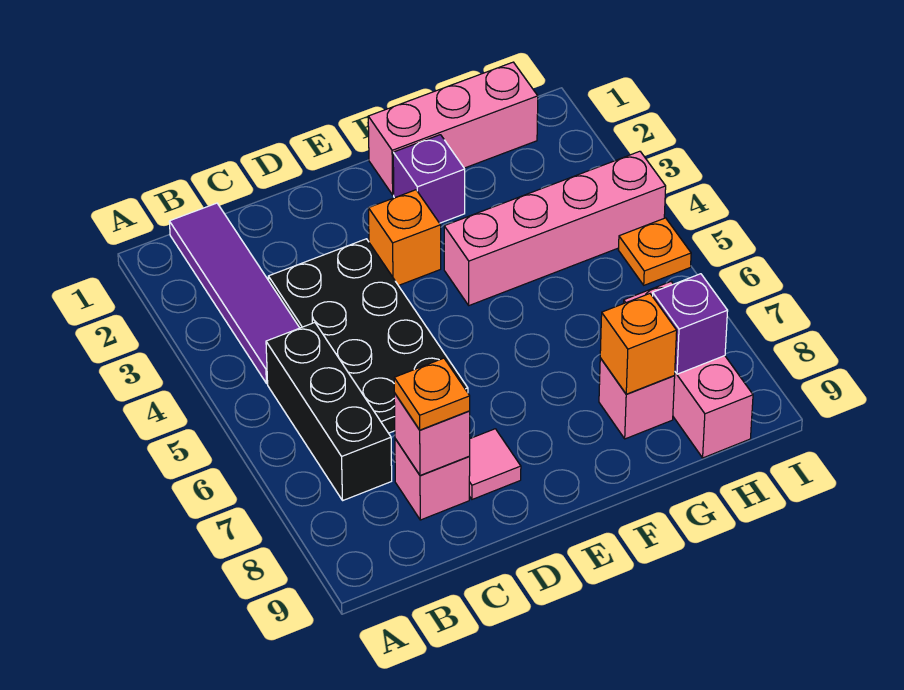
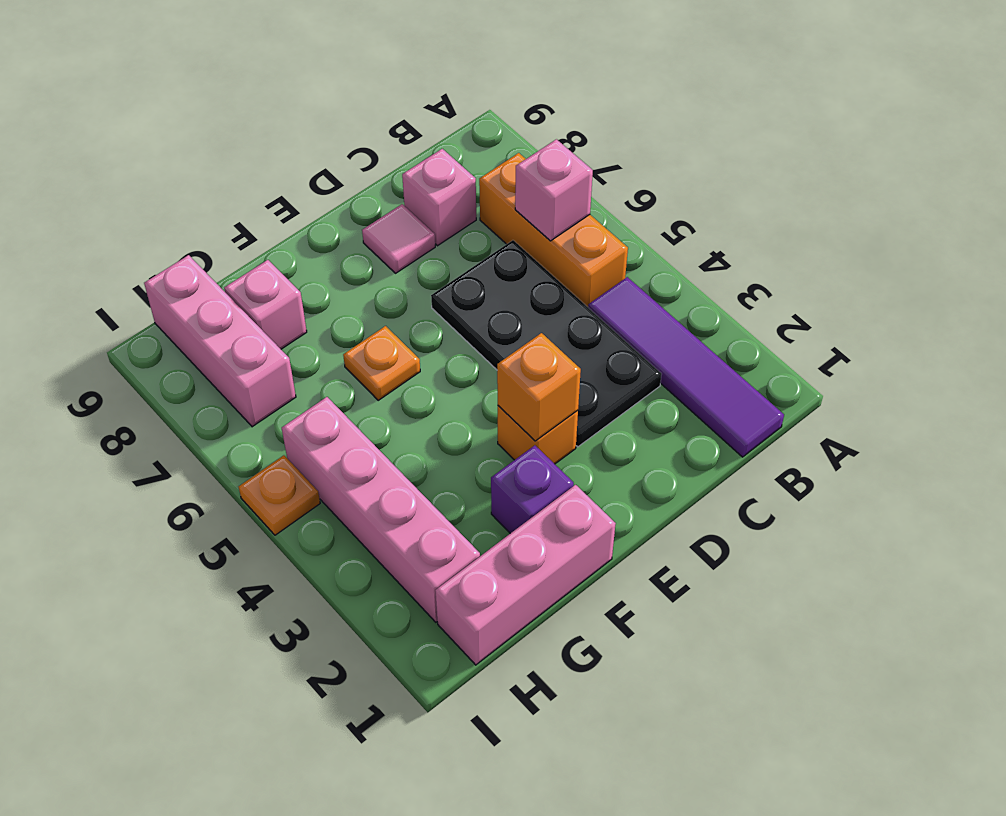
black 1x3 brick [266,323,392,500] -> orange 1x3 brick [479,153,628,307]
pink 1x1 brick [394,393,470,475] -> pink 1x1 brick moved to [515,139,593,241]
orange 1x1 plate [394,358,470,430] -> orange 1x1 plate moved to [343,326,420,400]
pink 1x4 brick [444,151,666,305] -> pink 1x4 brick turned to [282,397,480,622]
orange 1x1 brick [600,294,677,394] -> orange 1x1 brick moved to [497,333,581,441]
purple 1x1 brick [653,274,728,374] -> none

